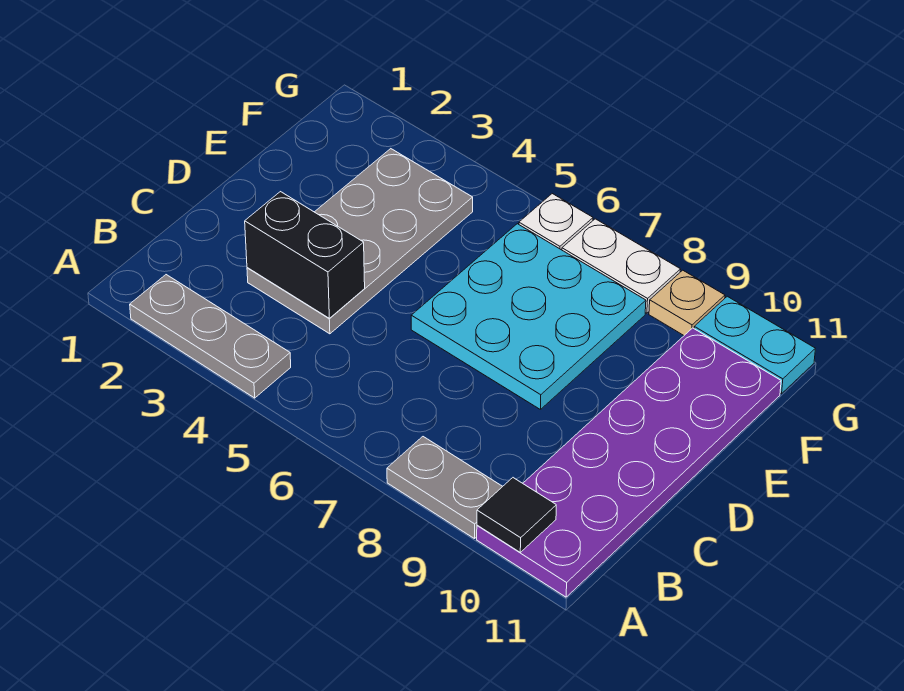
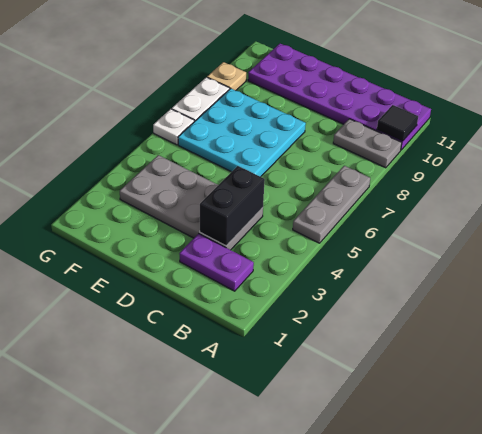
grey 1x3 plate [130,275,291,398] -> grey 1x3 plate moved to [293,166,370,243]
grey 1x2 plate [387,437,503,539] -> grey 1x2 plate turned to [333,119,402,168]
none -> purple 1x2 plate [179,234,254,291]
cyan 1x2 plate [694,296,815,394] -> none

